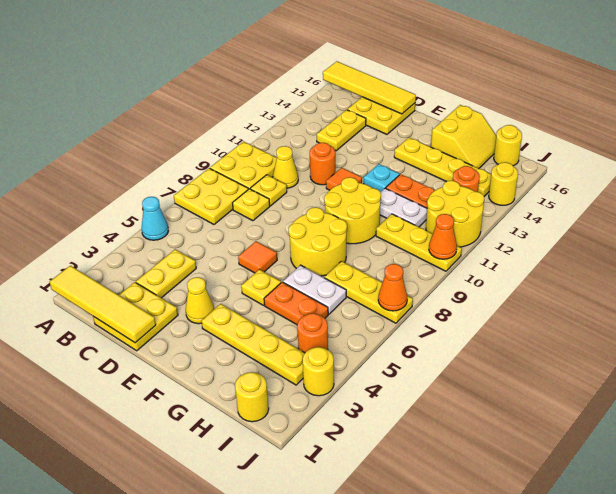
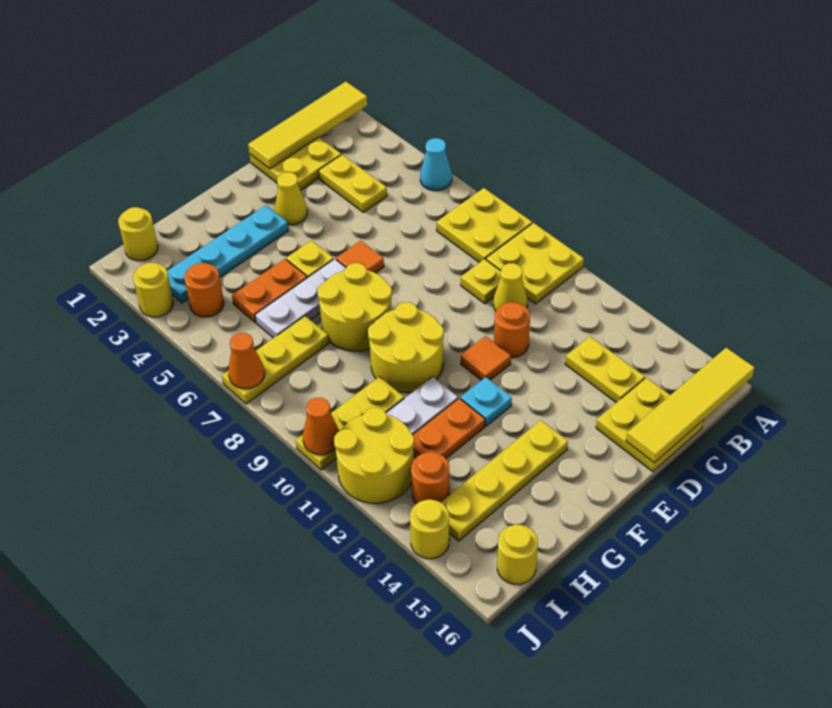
yellow 1x1 plate [233,189,270,221] -> none
yellow 1x4 plate [201,304,305,385] -> cyan 1x4 plate [167,205,288,303]
white 1x2 plate [283,265,346,314] -> white 1x3 plate [255,259,346,338]
yellow 2x2 slope [431,105,496,168] -> none

